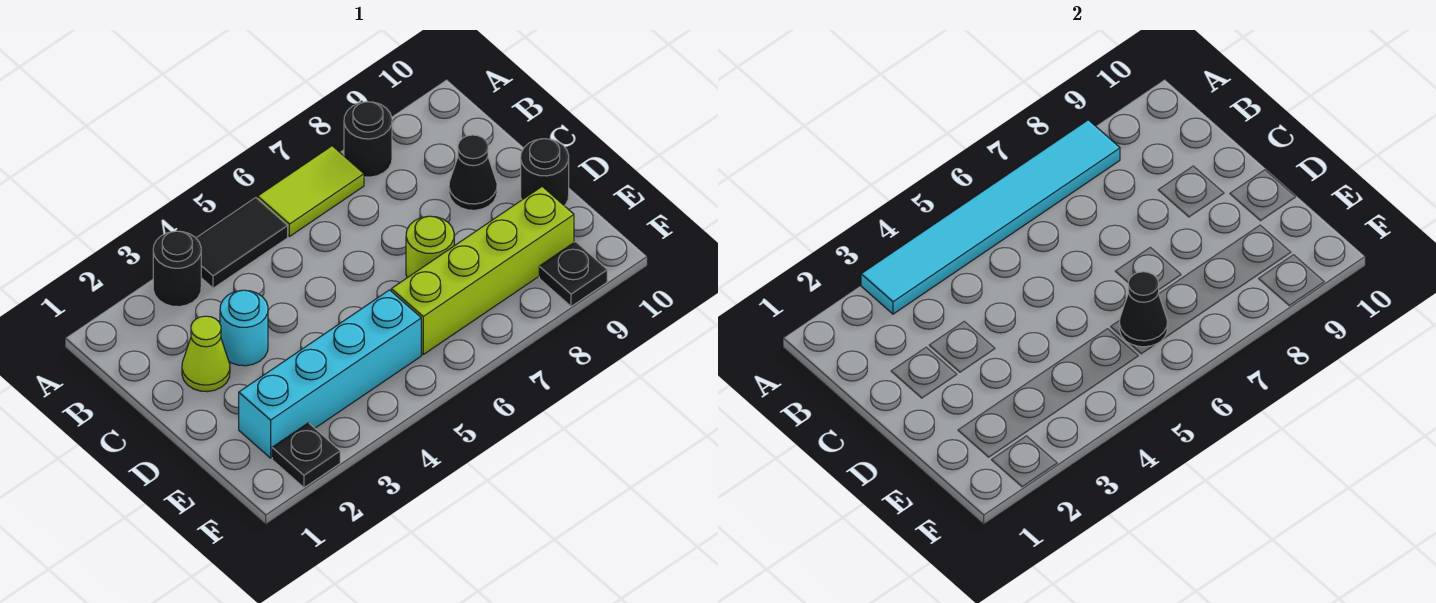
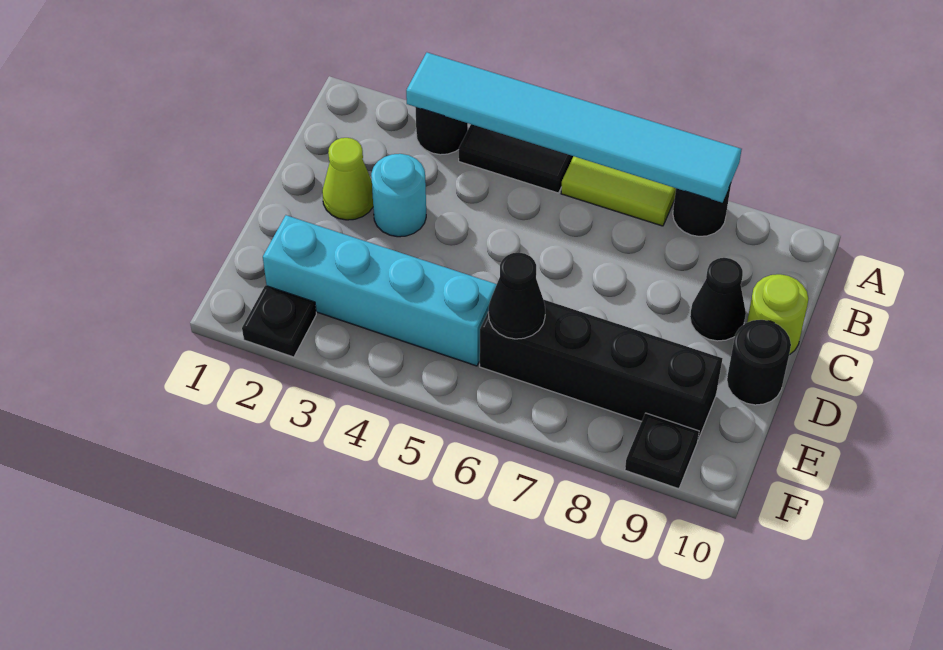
lime 1x1 round brick [406,216,454,278] -> lime 1x1 round brick moved to [747,274,808,355]
lime 1x4 brick [391,187,574,354] -> black 1x4 brick [480,299,722,440]

